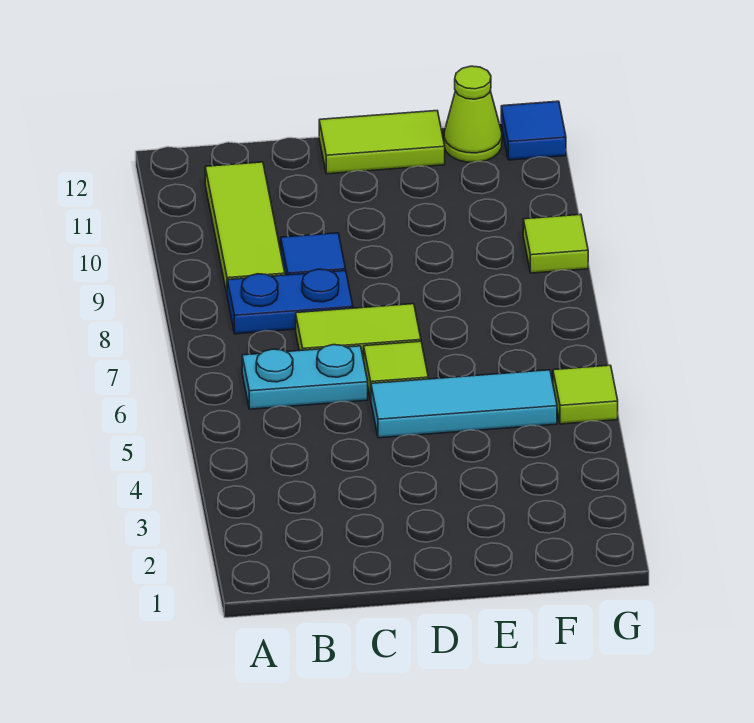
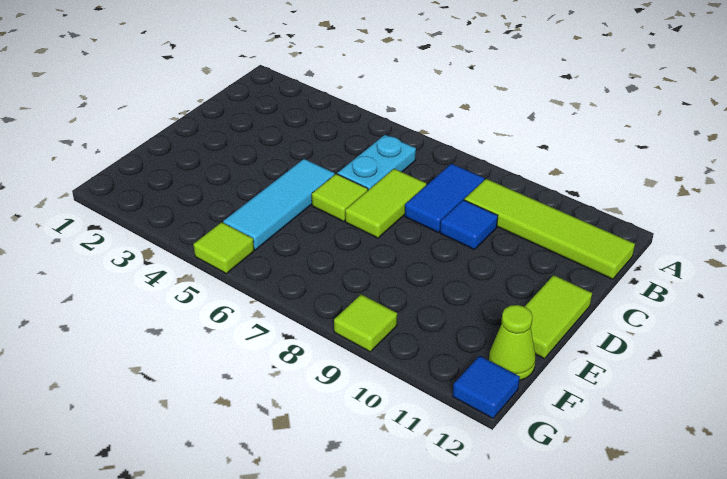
blue 1x2 plate [227,269,353,334] -> blue 1x2 tile [405,164,484,232]
lime 1x3 tile [205,162,285,293] -> lime 1x4 tile [464,179,635,279]

